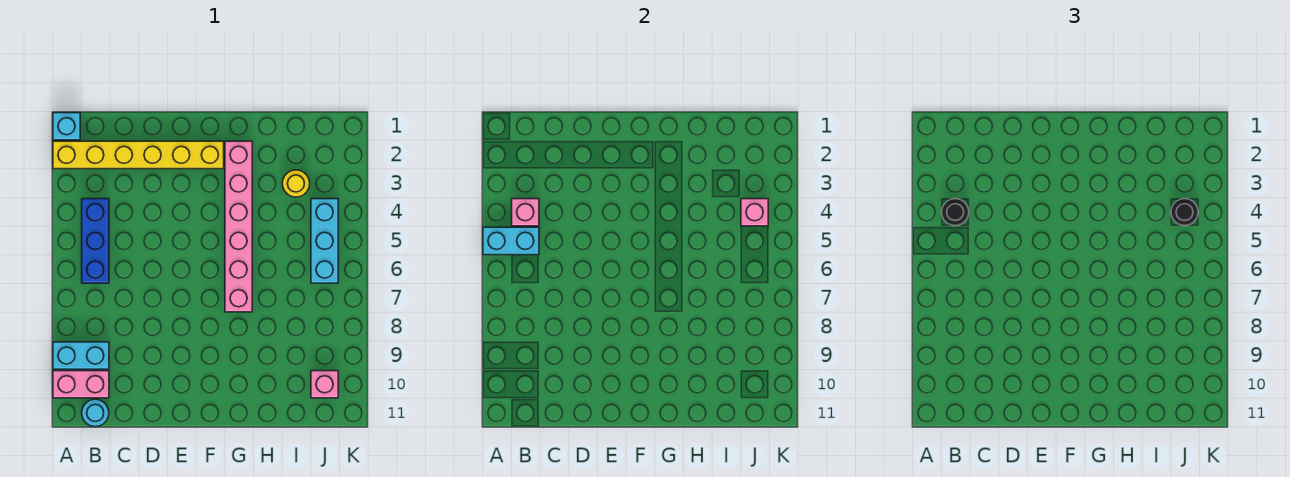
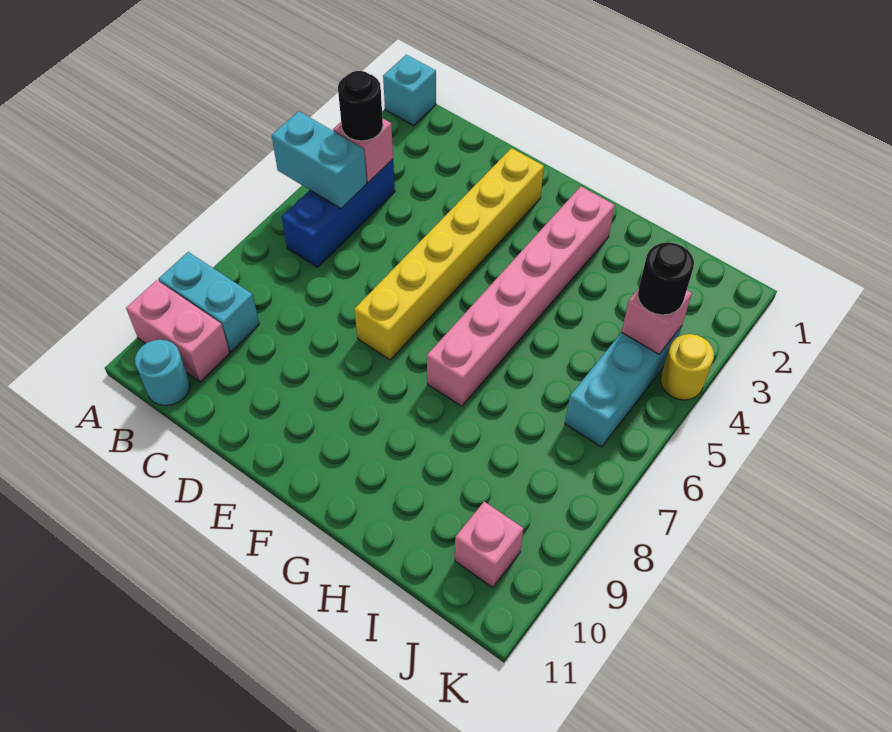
yellow 1x6 brick [53,141,224,169] -> yellow 1x6 brick turned to [354,148,544,360]
yellow 1x1 round brick [282,170,310,197] -> yellow 1x1 round brick moved to [661,334,714,400]

